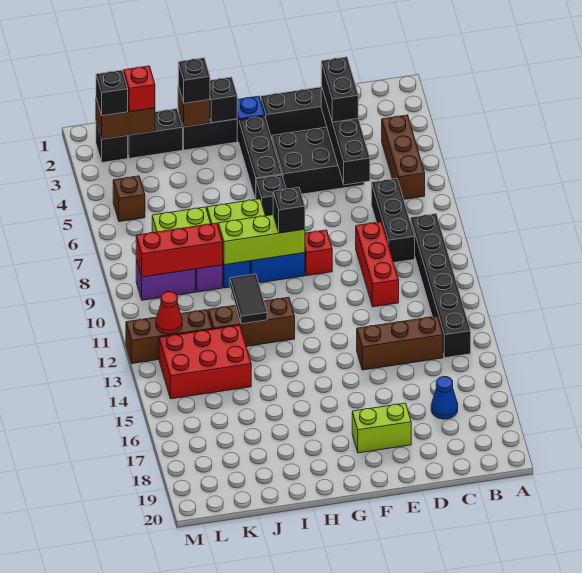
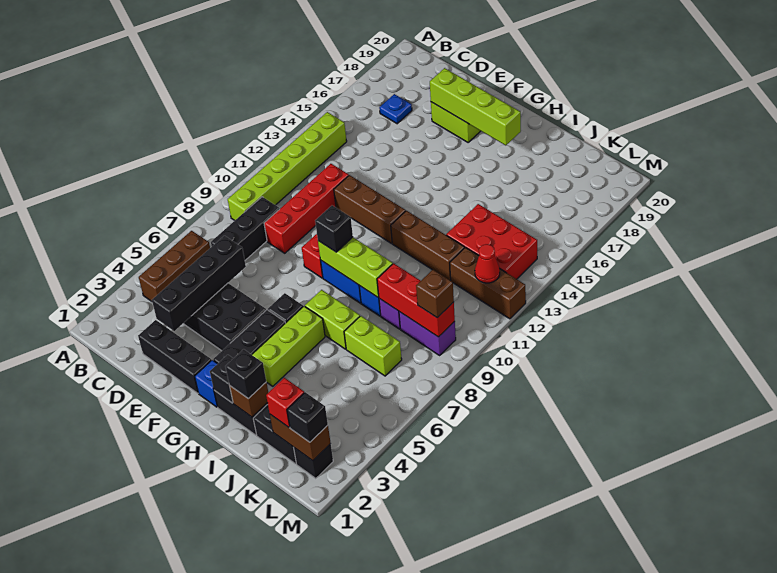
black 1x6 brick [410,214,471,358] -> lime 1x6 brick [228,112,347,220]
brown 1x3 brick [357,316,443,370] -> brown 1x3 brick moved to [334,175,406,243]
blue 1x1 cone [431,377,458,419] -> blue 1x1 plate [379,94,412,124]
black 1x2 brick [321,57,358,122] -> none
red 1x3 brick [356,222,399,307] -> red 1x4 brick [264,164,349,253]
none -> lime 1x4 brick [430,68,521,145]
none -> lime 1x3 brick [252,306,325,386]
black 1x2 tile [230,274,267,324] -> none
brown 1x1 brick [113,176,145,222] -> brown 1x1 brick moved to [416,270,454,318]

